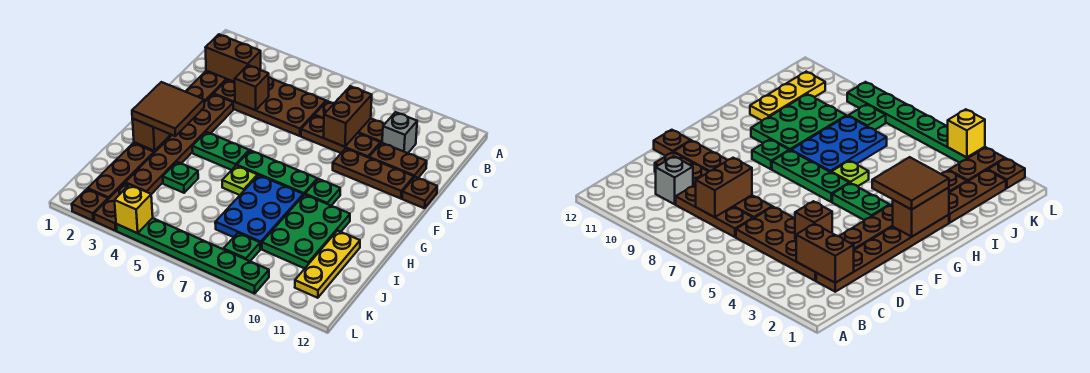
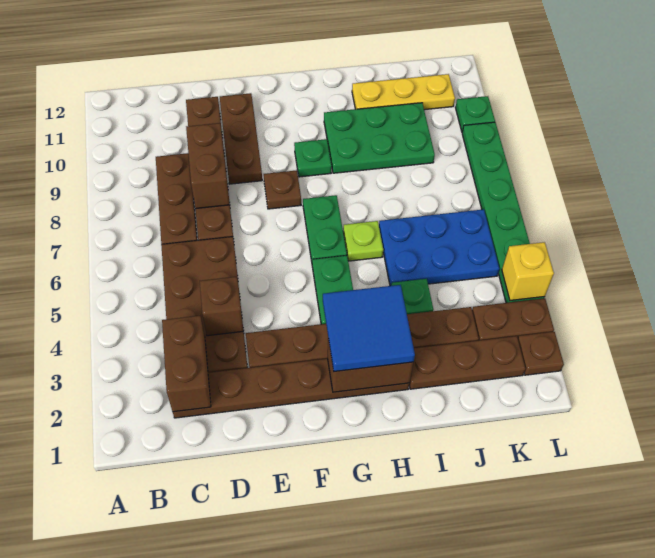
brown 1x2 brick [324,86,372,147] -> brown 1x2 brick turned to [186,123,230,209]
grey 1x1 brick [382,112,417,153] -> none
brown 1x1 plate [402,177,437,208] -> brown 1x1 plate moved to [264,170,301,209]
brown 2x2 tile [132,82,204,136] -> blue 2x2 tile [323,285,415,372]
green 1x3 plate [237,150,317,195] -> green 1x2 plate [303,195,347,261]
blue 2x3 plate [215,175,303,249] -> blue 2x3 plate moved to [379,209,499,286]
green 1x1 plate [224,233,260,261] -> green 1x1 plate moved to [455,96,495,132]

